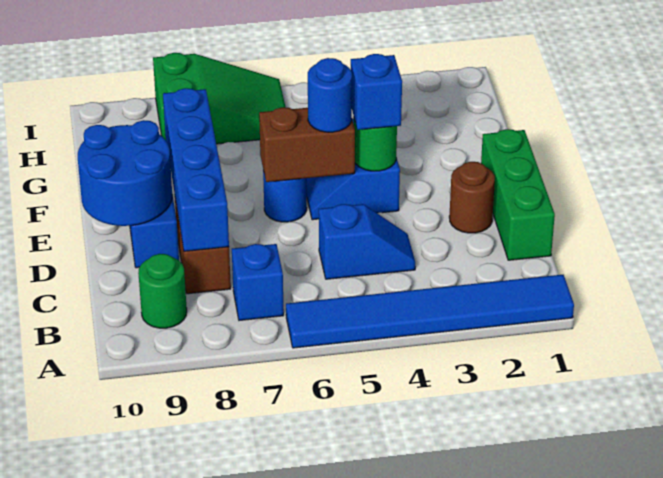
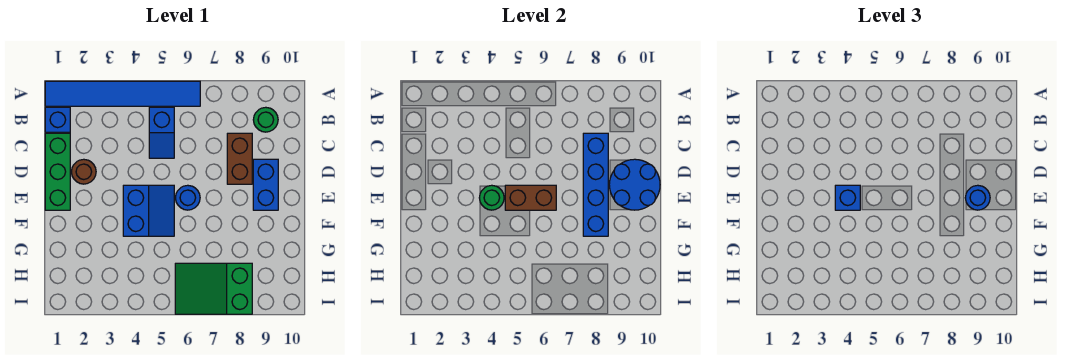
blue 1x1 brick [232,244,284,320] -> blue 1x1 brick moved to [45,107,70,132]
blue 1x2 slope [319,204,415,279] -> blue 1x2 slope turned to [149,107,174,158]
blue 1x1 round brick [308,58,352,132] -> blue 1x1 round brick moved to [965,185,990,210]

